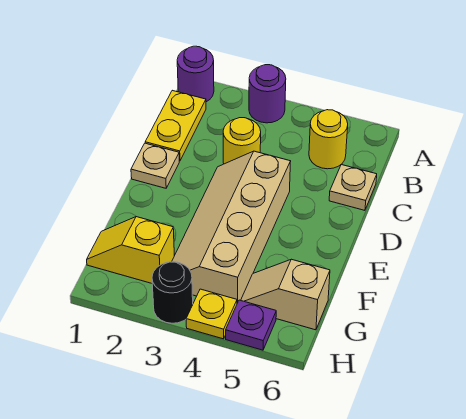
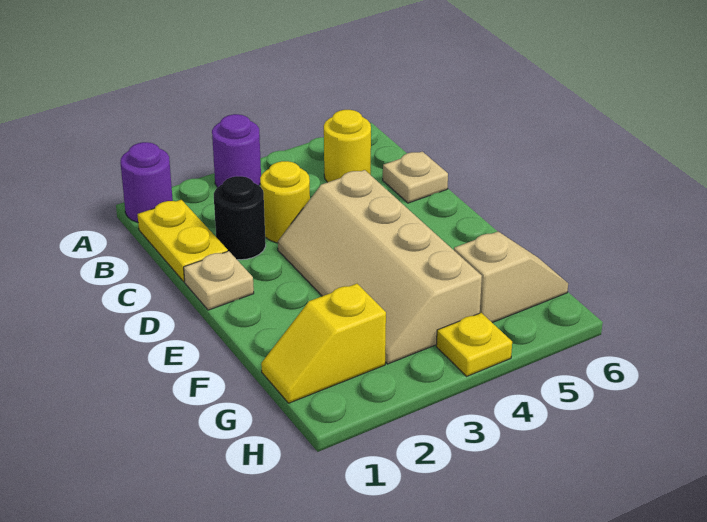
tan 1x2 slope [241,259,330,330] -> tan 1x2 slope turned to [454,231,568,323]
black 1x1 round brick [152,262,193,323] -> black 1x1 round brick moved to [214,176,266,260]
purple 1x1 plate [226,300,276,350] -> none

